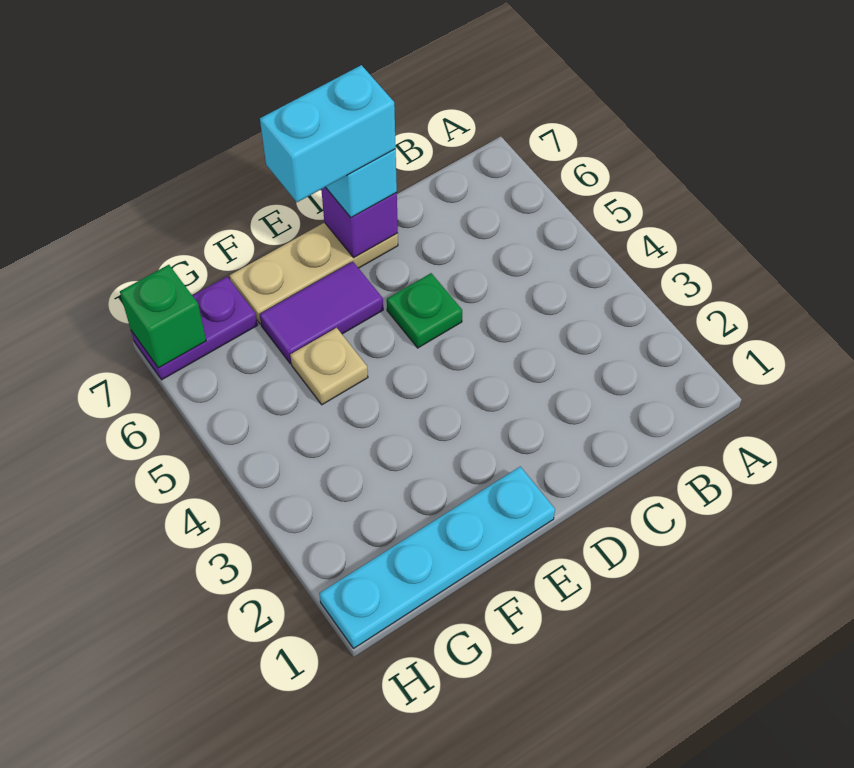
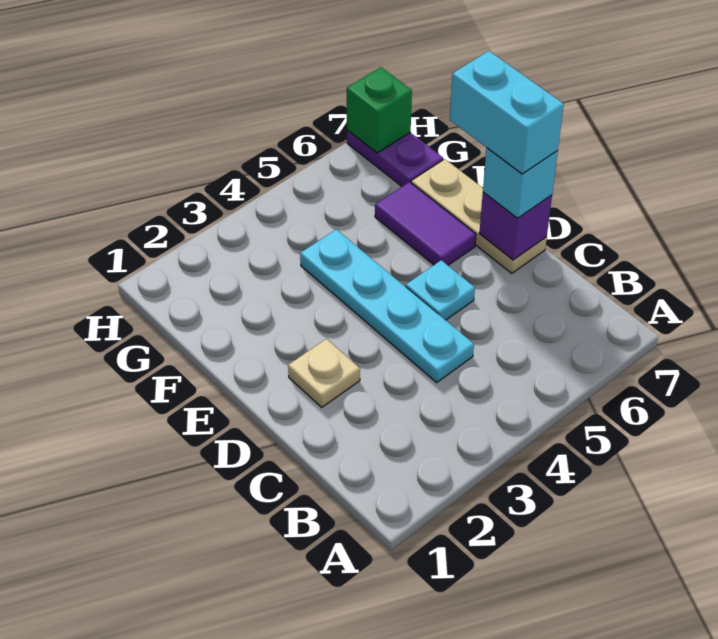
green 1x1 plate [387,273,462,348] -> cyan 1x1 plate [406,260,475,320]
cyan 1x4 plate [319,467,555,649] -> cyan 1x4 plate moved to [300,229,474,382]
tan 1x1 plate [290,328,368,405] -> tan 1x1 plate moved to [288,339,360,407]

